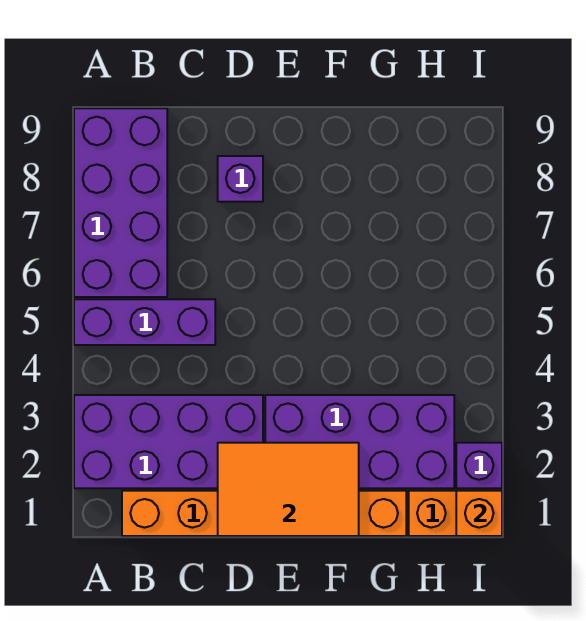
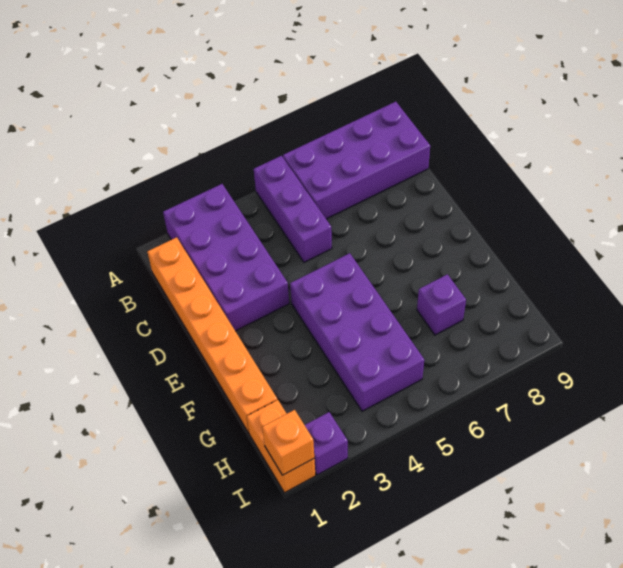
orange 2x3 tile [218,443,359,536] -> none
purple 1x1 brick [218,156,263,202] -> purple 1x1 brick moved to [417,274,466,335]
purple 2x4 brick [265,395,454,488] -> purple 2x4 brick moved to [290,253,424,411]

